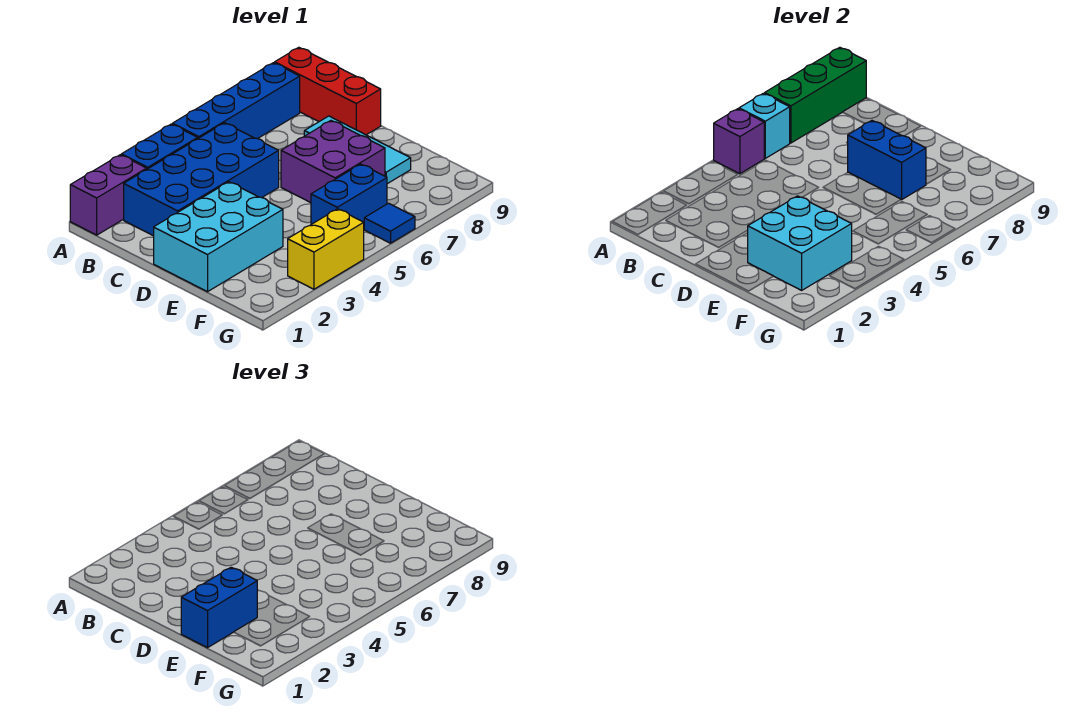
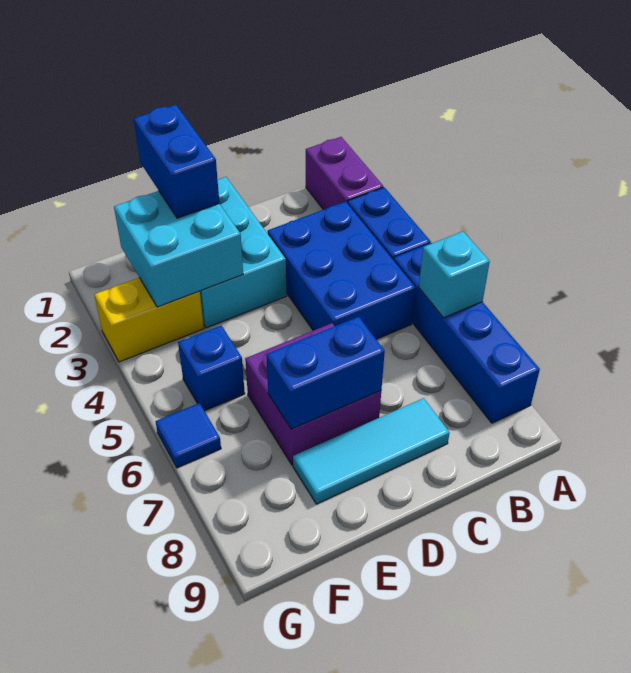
purple 1x1 brick [714,109,764,174] -> none
green 1x3 brick [765,47,866,143] -> none
red 1x3 brick [275,47,381,135] -> none
blue 2x4 brick [124,123,279,236] -> blue 2x3 brick [268,202,415,339]
blue 1x2 brick [311,164,387,224] -> blue 1x1 brick [178,326,245,411]
yellow 1x2 brick [288,209,364,289] -> yellow 1x2 brick turned to [94,278,204,362]

